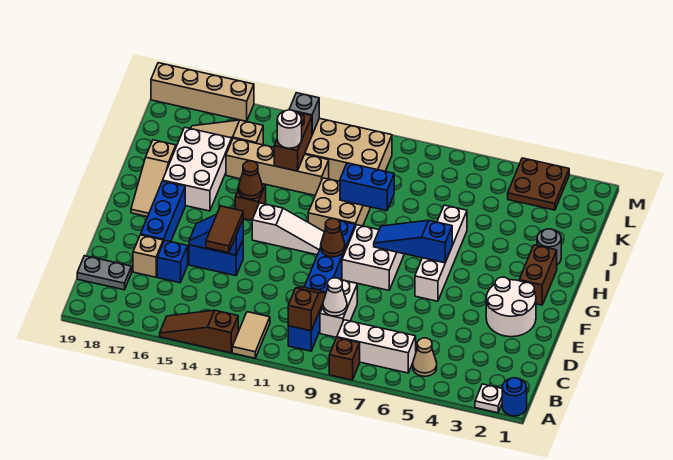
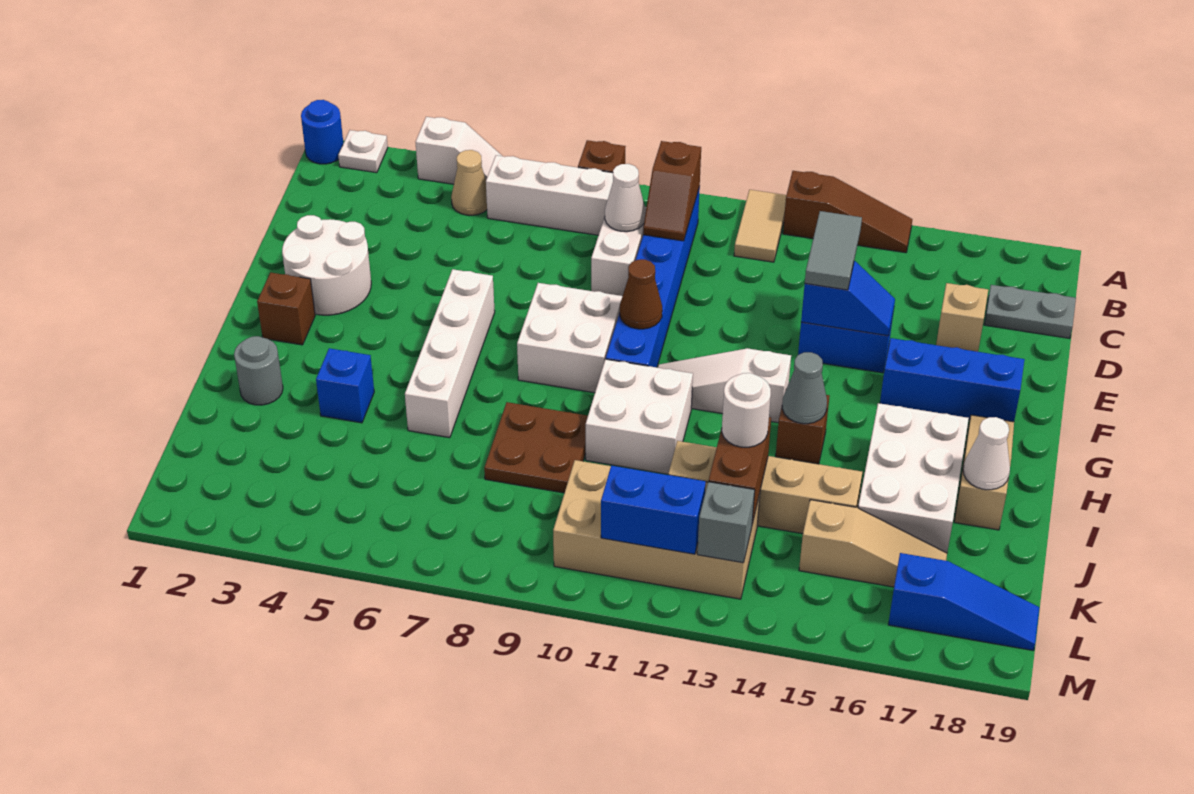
none -> white 1x2 slope [416,117,502,184]
brown 1x2 tile [206,206,243,253] -> grey 1x2 tile [805,211,862,290]
blue 1x1 brick [157,241,188,283] -> blue 1x1 brick moved to [316,348,374,423]
blue 1x3 brick [141,181,185,242] -> blue 1x3 brick turned to [880,338,1025,422]
brown 1x2 brick [519,245,557,305] -> brown 1x1 brick [257,273,315,345]
blue 1x3 slope [374,220,452,263] -> blue 1x3 slope moved to [888,553,1039,650]
tan 2x2 brick [308,178,370,232] -> white 2x2 brick [586,359,693,474]
brown 1x1 cone [238,161,263,199] -> grey 1x1 cone [782,352,827,424]
blue 1x2 brick [340,163,394,211] -> blue 1x2 brick moved to [601,465,706,554]
none -> white 1x1 cone [963,417,1010,490]
brown 2x2 plate [508,158,569,210] -> brown 2x2 plate moved to [484,402,588,493]
tan 1x4 brick [151,63,254,121] -> none

